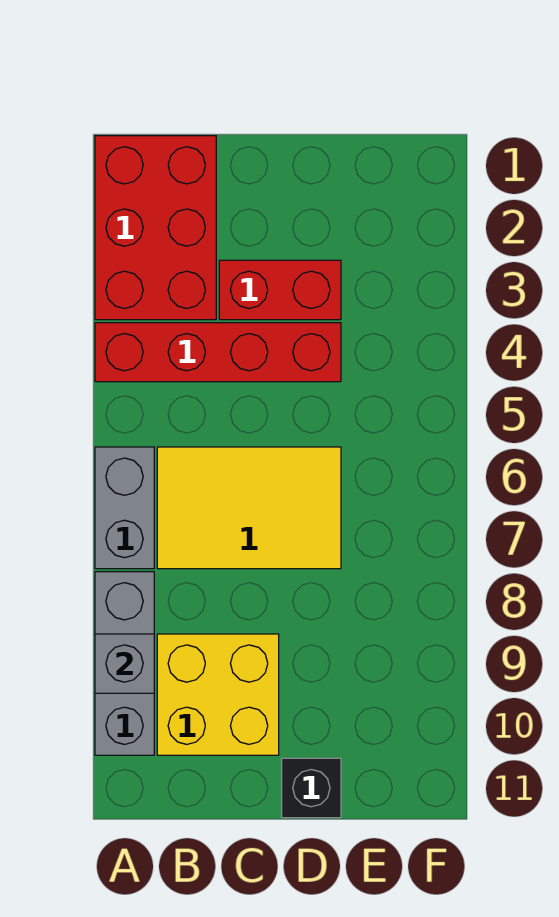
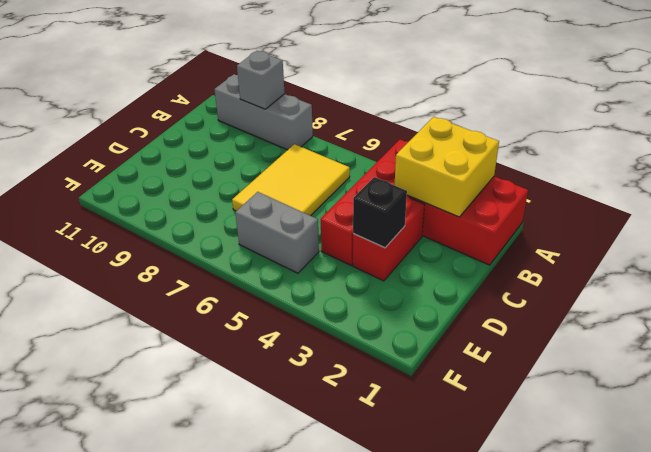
grey 1x2 brick [95,447,154,569] -> grey 1x2 brick moved to [235,192,319,273]
yellow 2x2 brick [157,634,279,755] -> yellow 2x2 brick moved to [395,117,499,217]
black 1x1 brick [282,758,341,818] -> black 1x1 brick moved to [353,177,407,248]

